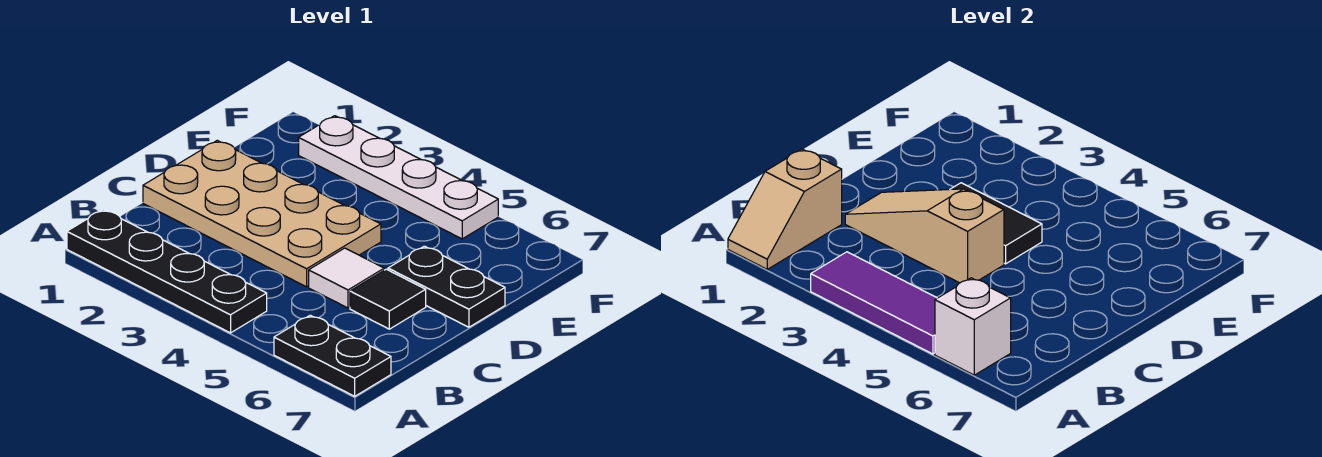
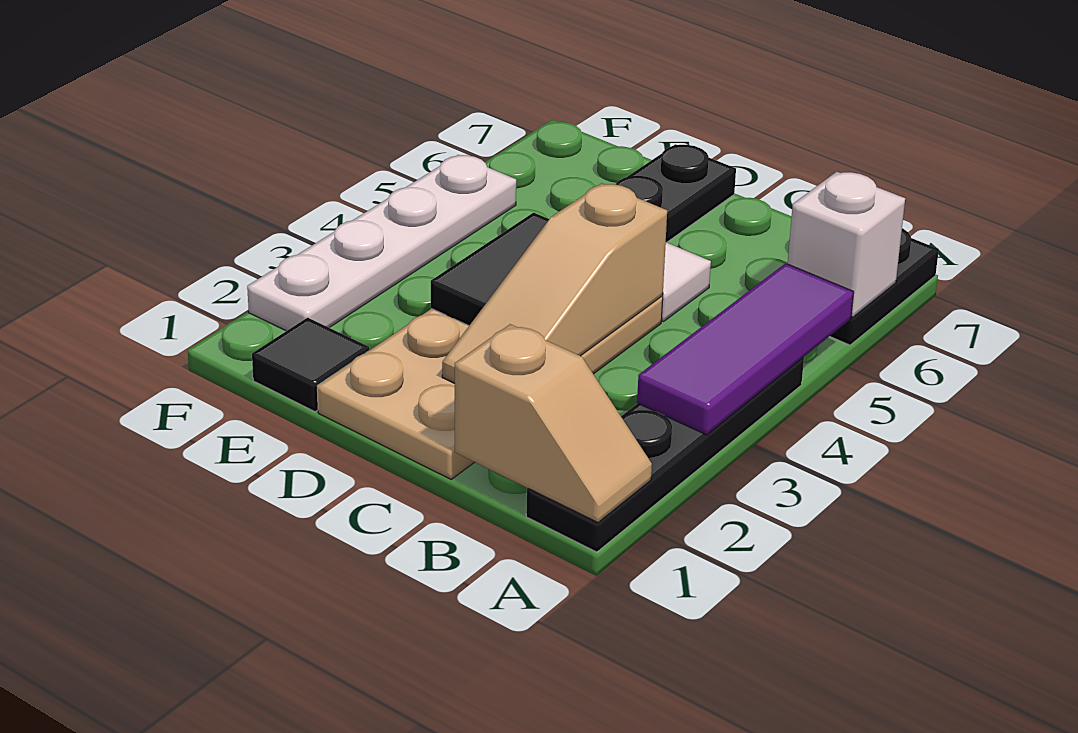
black 1x1 tile [350,269,426,329] -> black 1x1 tile moved to [252,317,369,412]

